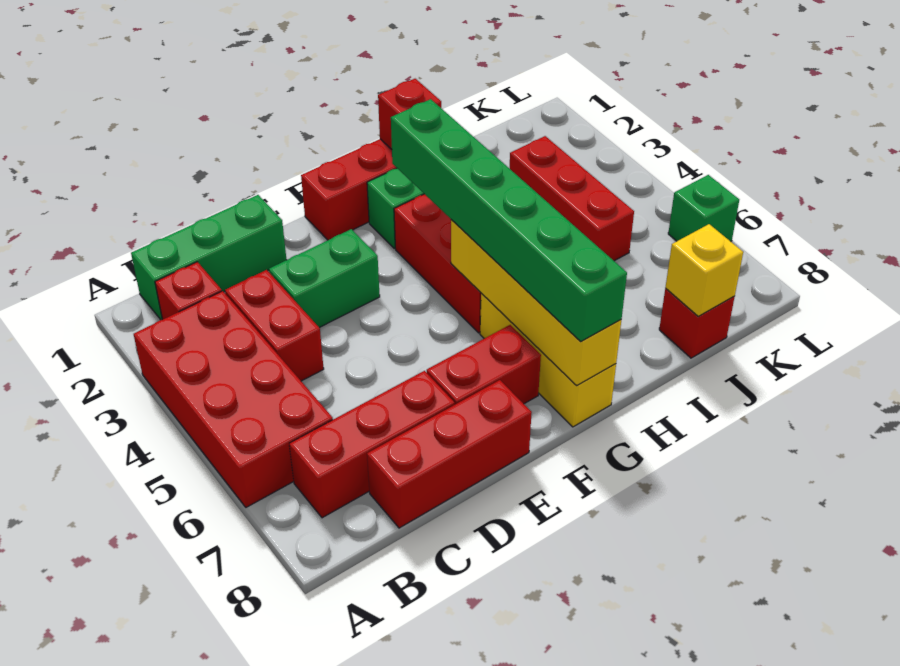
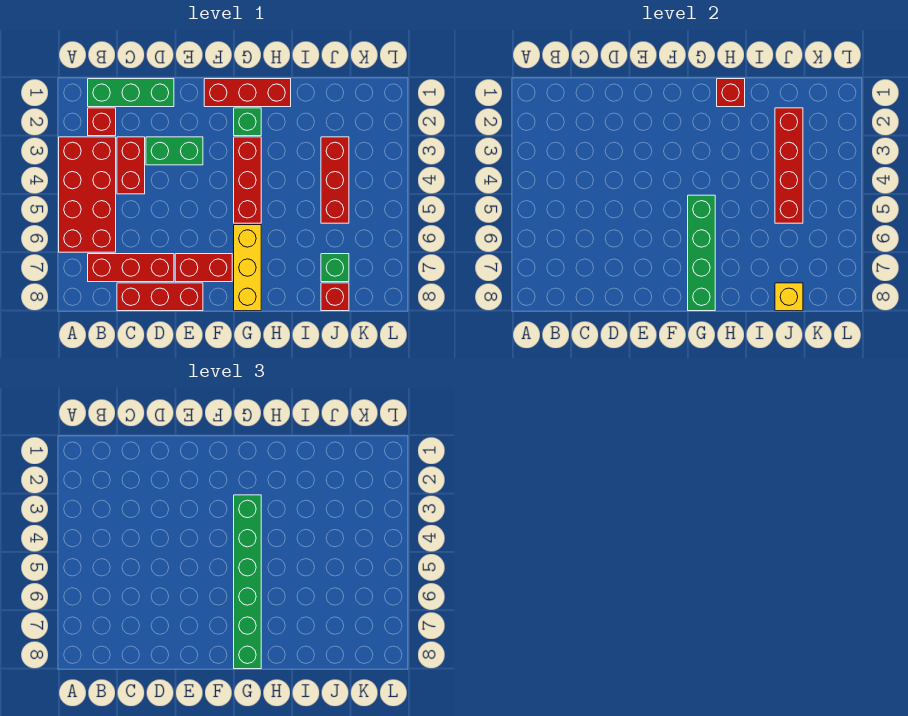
yellow 1x4 brick [451,220,621,385] -> green 1x4 brick [688,195,715,311]
none -> red 1x4 brick [775,108,803,223]
green 1x1 brick [668,175,739,241] -> green 1x1 brick moved to [321,254,349,282]

